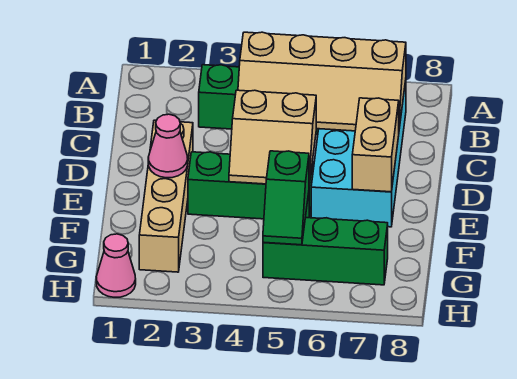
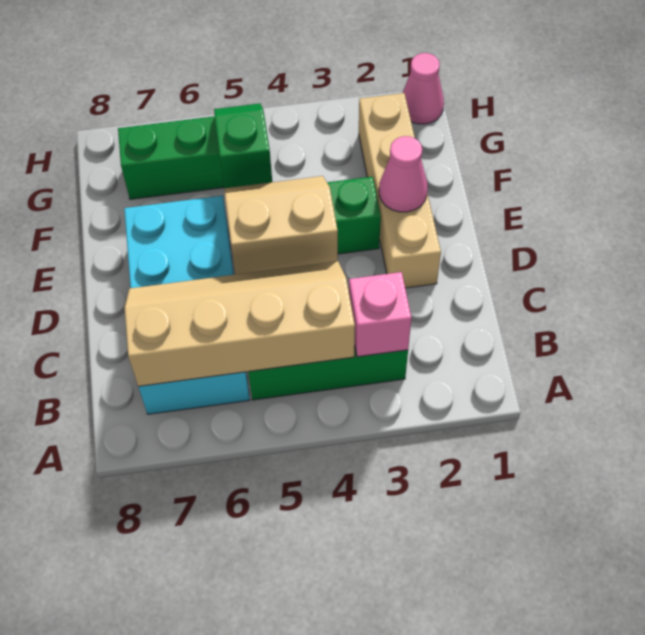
none -> pink 1x1 brick [349,272,411,357]
tan 1x2 brick [352,98,399,192] -> none

